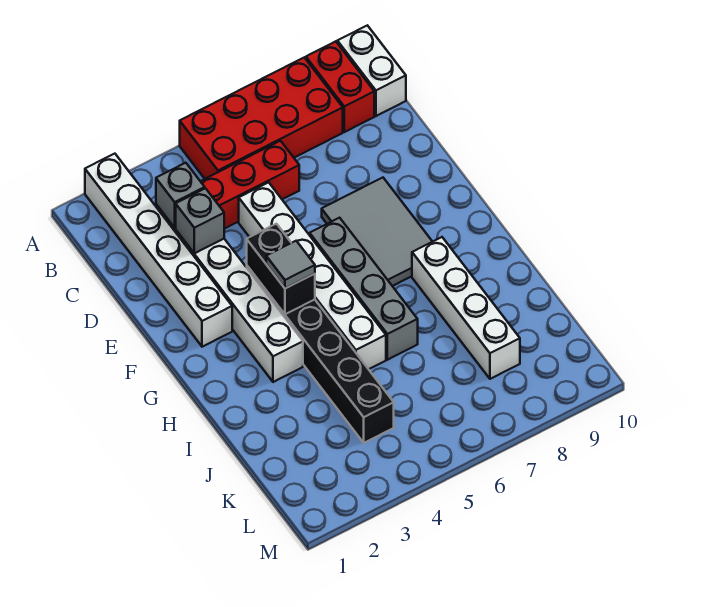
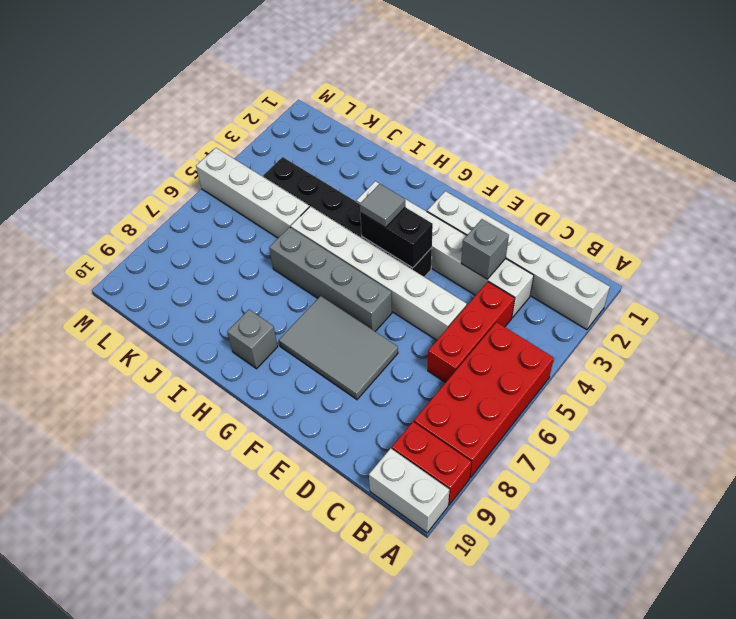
grey 1x1 brick [156,163,205,228] -> grey 1x1 brick moved to [227,310,278,369]
white 1x4 brick [412,237,520,379] -> white 1x4 brick moved to [196,148,309,238]

